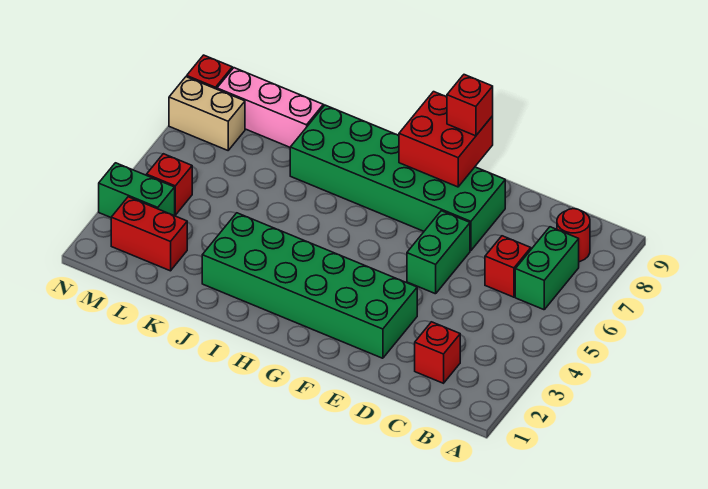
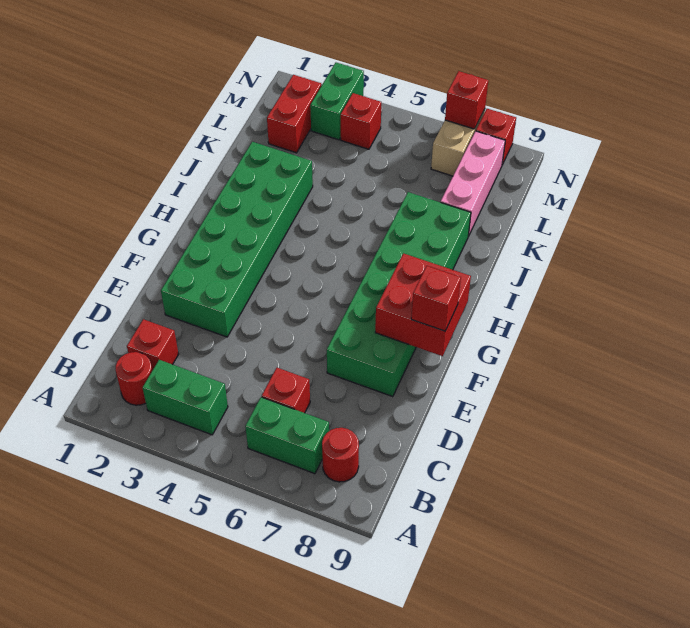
none -> red 1x1 round brick [115,352,152,405]
green 1x2 brick [407,211,470,294] -> green 1x2 brick moved to [143,360,228,435]
none -> red 1x1 brick [445,71,488,129]

